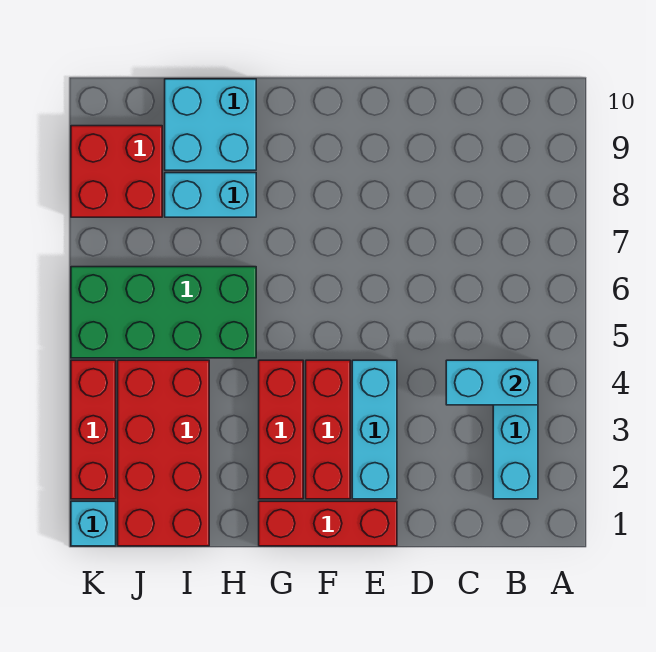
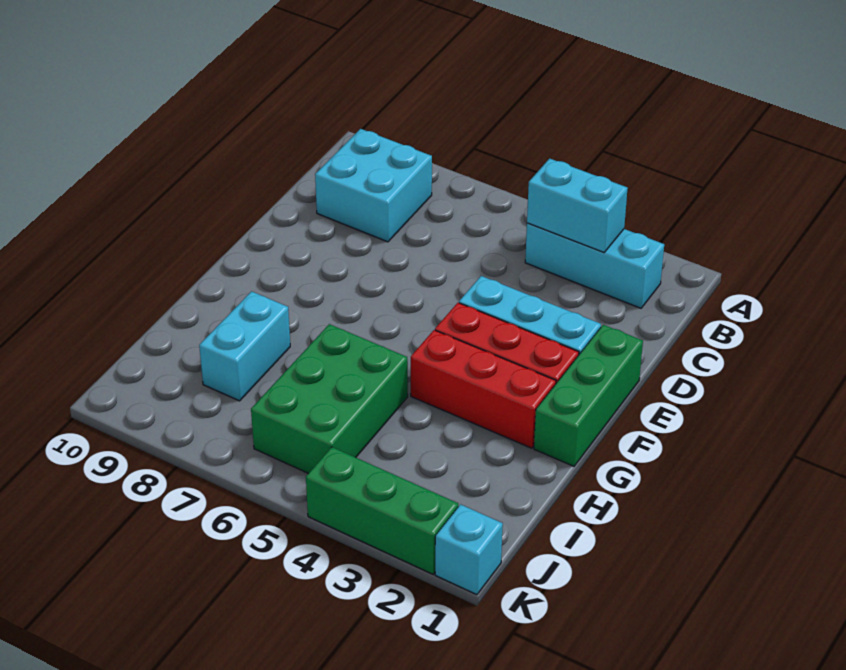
cyan 1x2 brick [446,360,538,405] -> cyan 1x2 brick turned to [527,159,628,253]
red 1x3 brick [259,501,397,546] -> green 1x3 brick [534,325,643,466]
green 2x4 brick [71,267,256,358] -> green 2x3 brick [251,324,408,474]
cyan 2x2 brick [165,79,256,170] -> cyan 2x2 brick moved to [315,129,432,242]
red 2x4 brick [118,360,209,546] -> none
red 2x2 brick [71,126,162,217] -> none
red 1x3 brick [71,360,116,499] -> green 1x3 brick [306,447,458,574]

